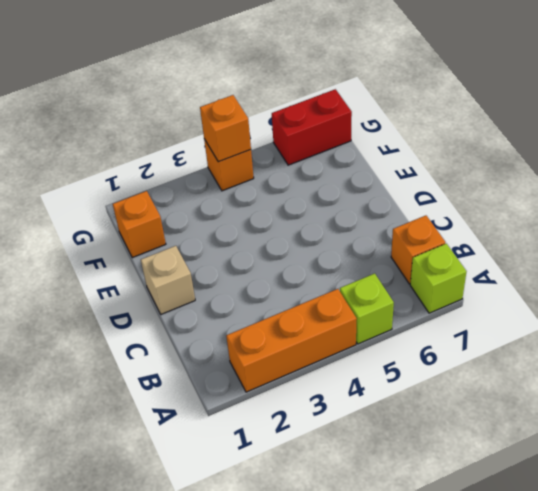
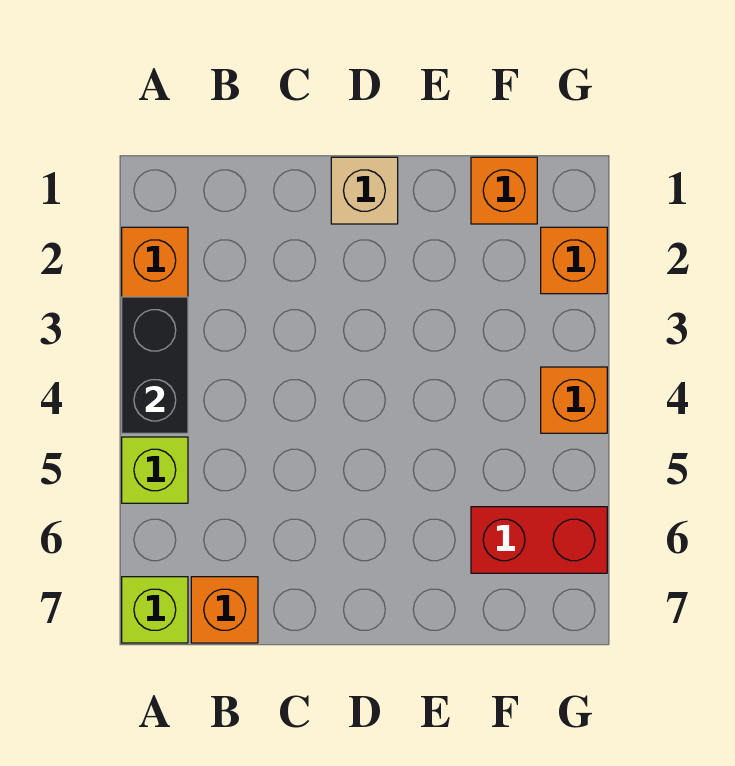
none -> black 1x2 brick [122,297,188,433]
orange 1x1 brick [200,95,251,162] -> orange 1x1 brick moved to [541,227,607,294]
red 1x2 brick [272,89,352,165] -> red 1x2 brick turned to [471,507,607,573]

